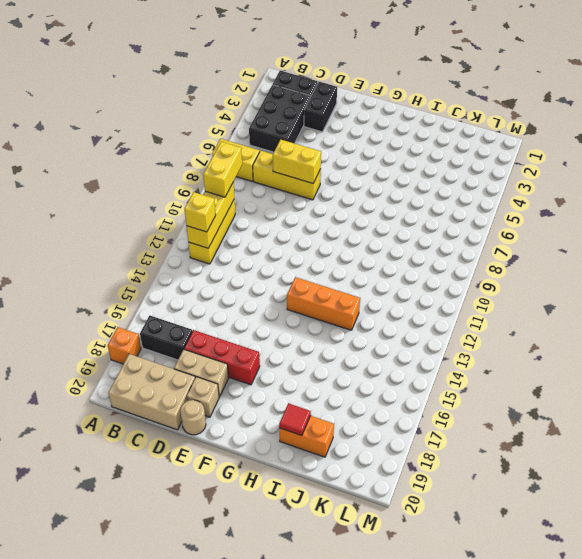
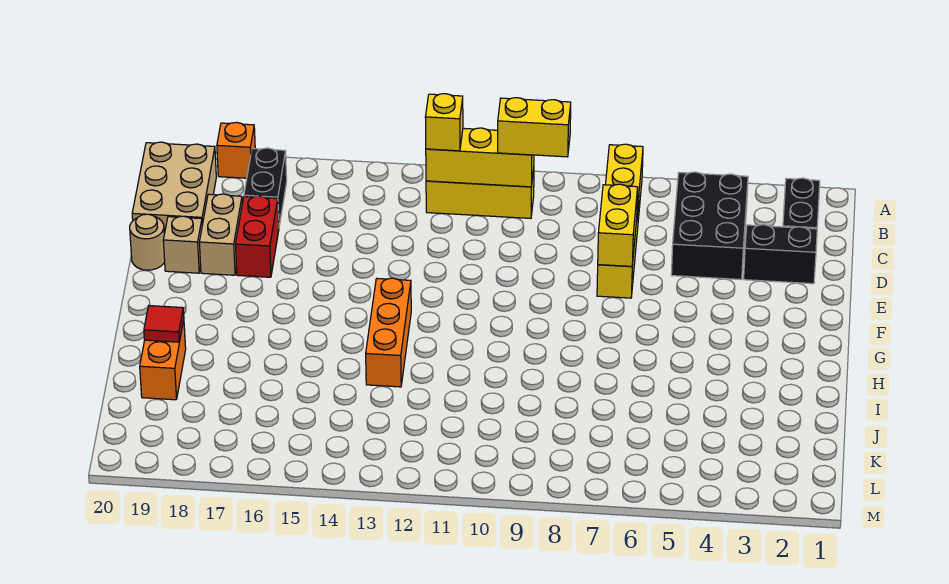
black 2x3 brick [249,85,310,152] -> black 2x3 brick turned to [671,172,748,280]
red 1x3 brick [184,330,260,385] -> red 1x2 brick [235,196,279,277]

